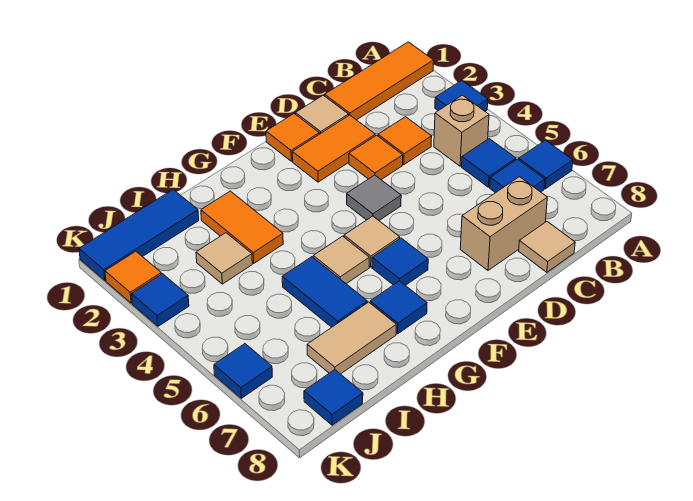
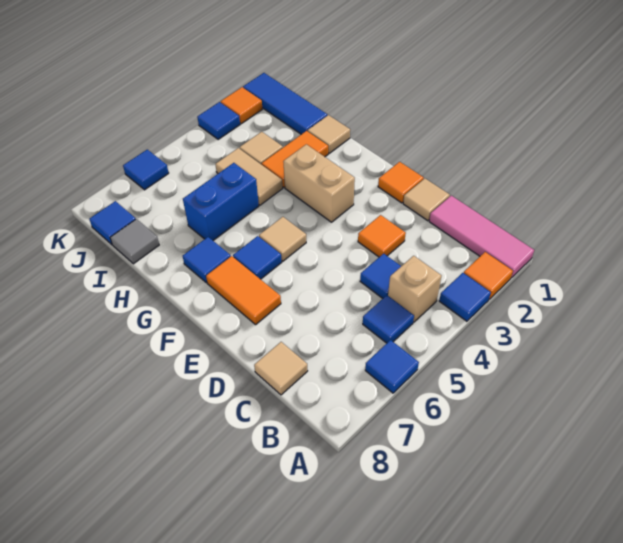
orange 1x3 tile [325,42,434,120] -> pink 1x3 tile [429,196,534,278]
blue 1x1 tile [490,159,545,193] -> blue 1x1 tile moved to [360,254,401,298]
orange 1x1 tile [378,117,432,165] -> orange 1x1 tile moved to [464,252,513,299]
tan 1x2 brick [460,177,547,270] -> tan 1x2 brick moved to [283,144,355,222]
orange 1x2 tile [292,115,375,182] -> orange 1x2 tile moved to [206,256,281,325]
grey 1x1 tile [347,175,401,220] -> grey 1x1 tile moved to [110,219,159,264]
tan 1x1 tile [313,236,369,284] -> tan 1x1 tile moved to [308,115,350,153]
blue 1x2 tile [282,257,367,327] -> blue 1x2 brick [183,163,259,240]
tan 1x2 tile [307,302,396,374] -> tan 1x2 tile moved to [215,148,283,205]

